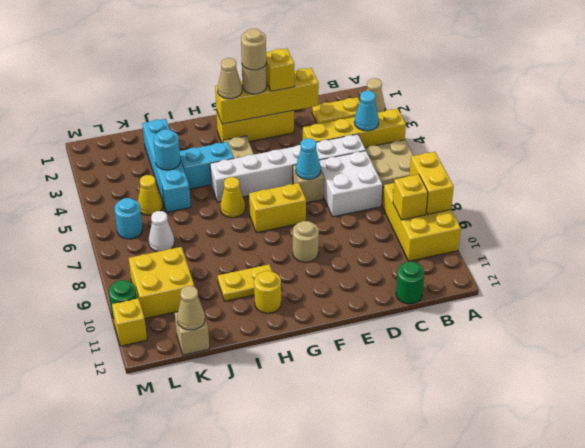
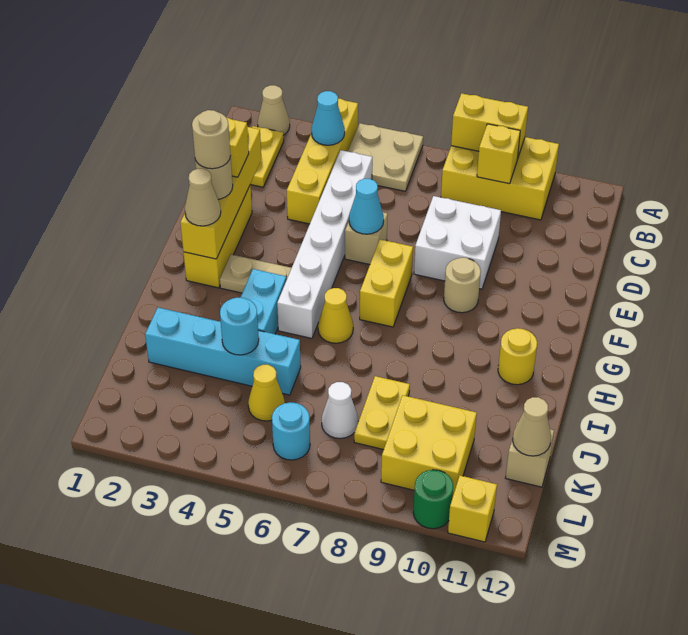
white 2x2 brick [319,151,382,217] -> white 2x2 brick moved to [414,196,501,289]
green 1x1 round brick [396,262,424,304] -> none
yellow 1x2 plate [218,264,272,301] -> yellow 1x2 plate moved to [354,376,410,450]

